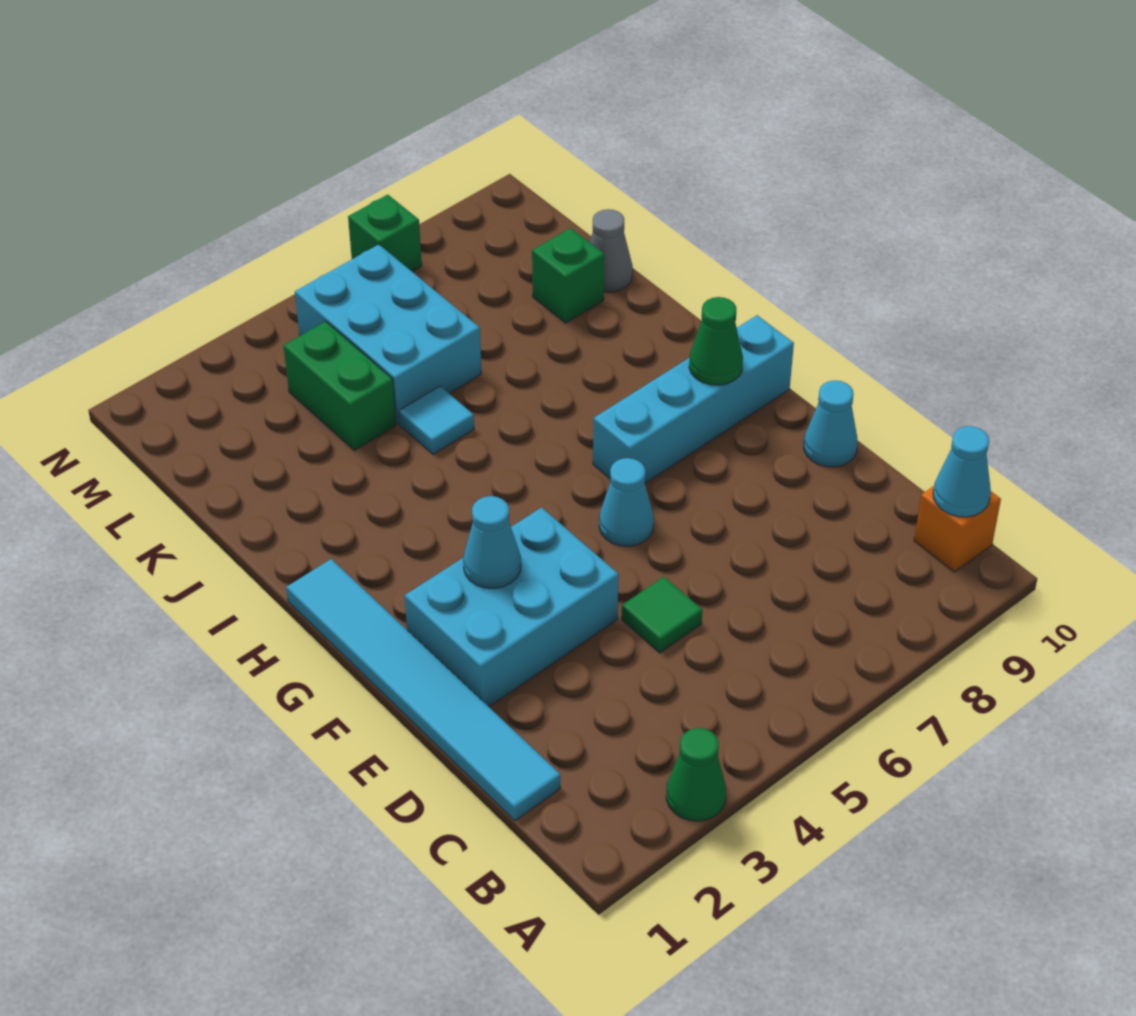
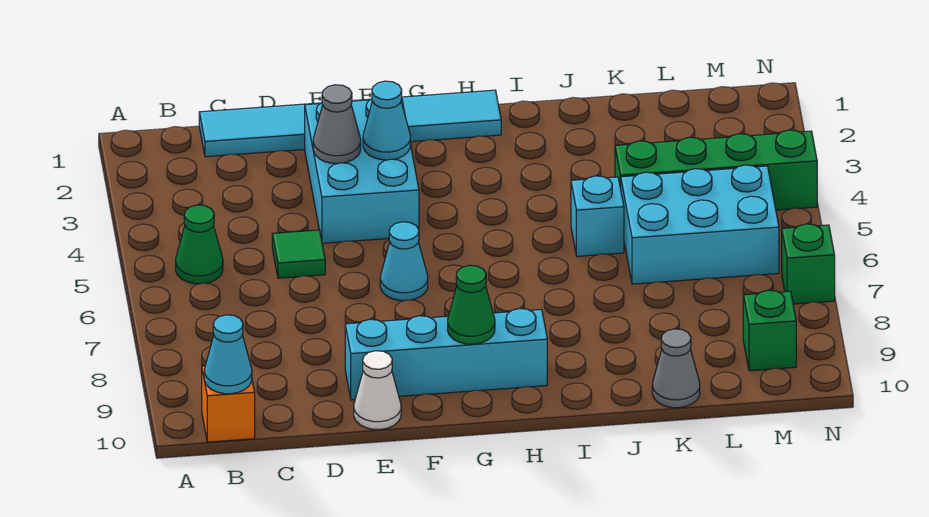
green 1x1 cone [666,728,726,821] -> green 1x1 cone moved to [176,205,223,284]
none -> grey 1x1 cone [313,85,361,164]
cyan 1x1 cone [804,380,858,467] -> white 1x1 cone [354,351,401,430]
cyan 1x4 brick [593,315,794,483] -> cyan 1x4 brick turned to [345,309,547,400]
cyan 1x1 tile [399,386,474,455] -> cyan 1x1 brick [571,176,624,256]
green 1x2 brick [284,321,396,450] -> green 1x4 brick [615,130,817,210]
green 1x1 brick [532,228,604,323] -> green 1x1 brick moved to [743,290,796,371]

